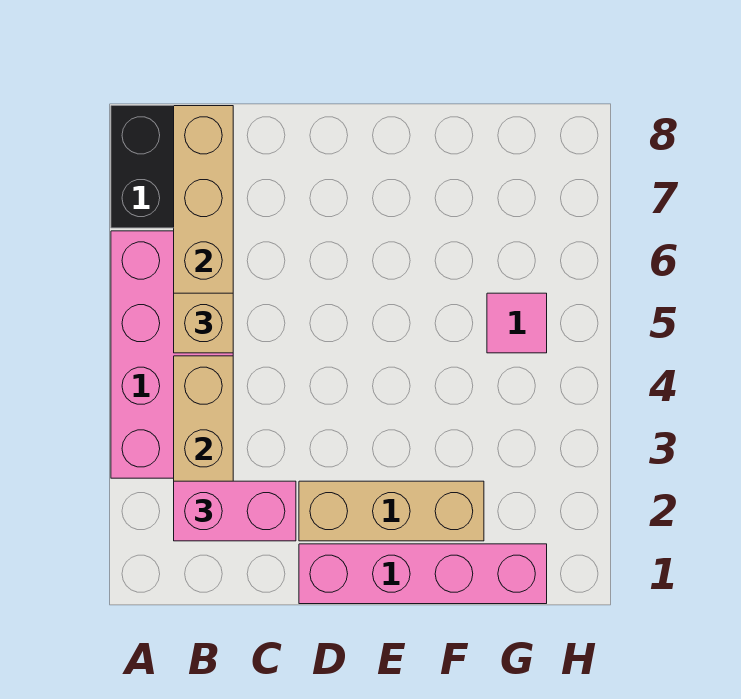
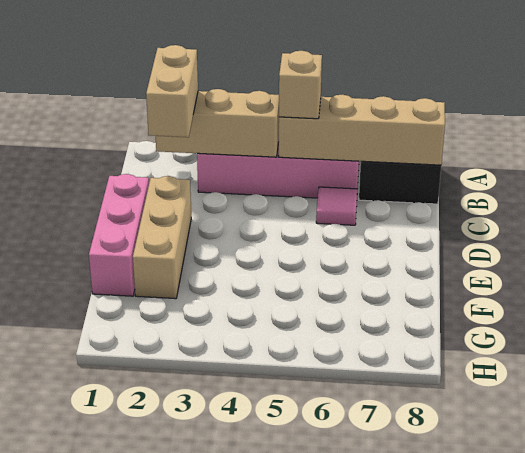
pink 1x2 brick [174,481,296,541] -> tan 1x2 brick [146,45,198,137]
pink 1x4 brick [299,544,547,604] -> pink 1x3 brick [89,174,149,296]
pink 1x1 tile [487,293,547,353] -> pink 1x1 tile moved to [316,187,357,225]

